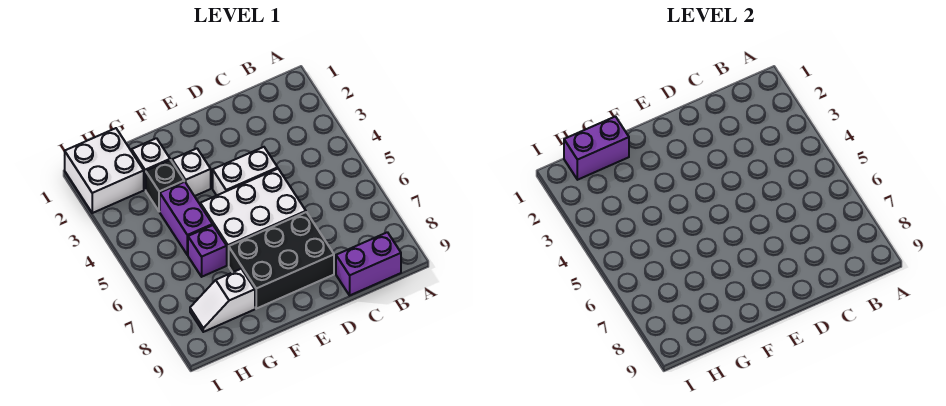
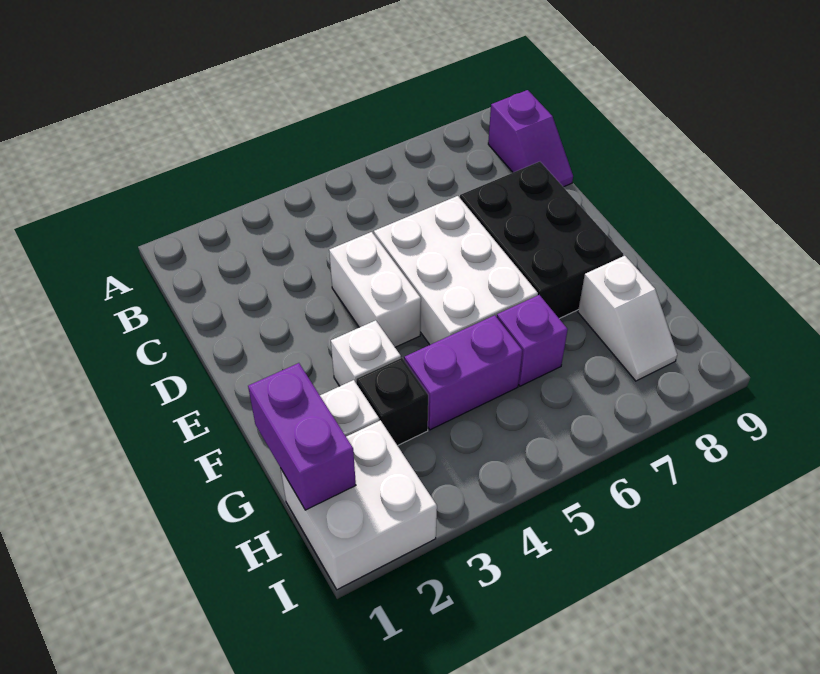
purple 1x2 brick [336,232,401,295] -> purple 1x2 slope [488,90,573,187]

